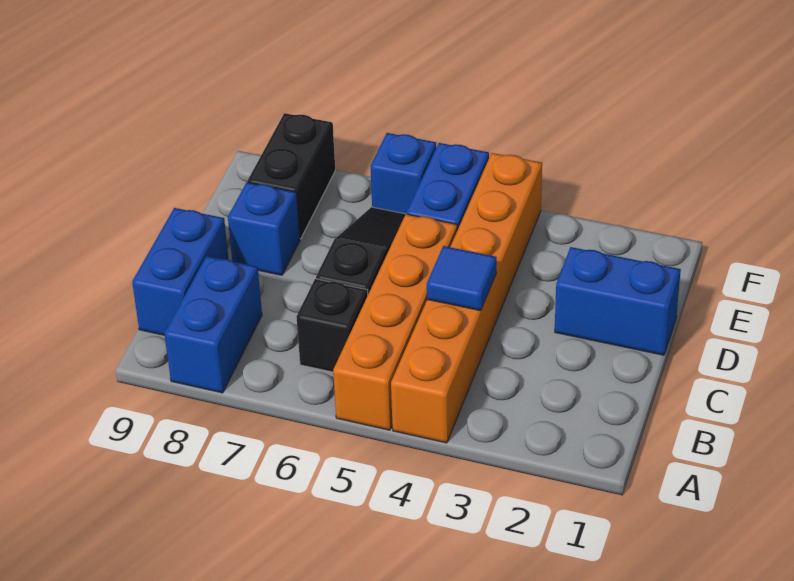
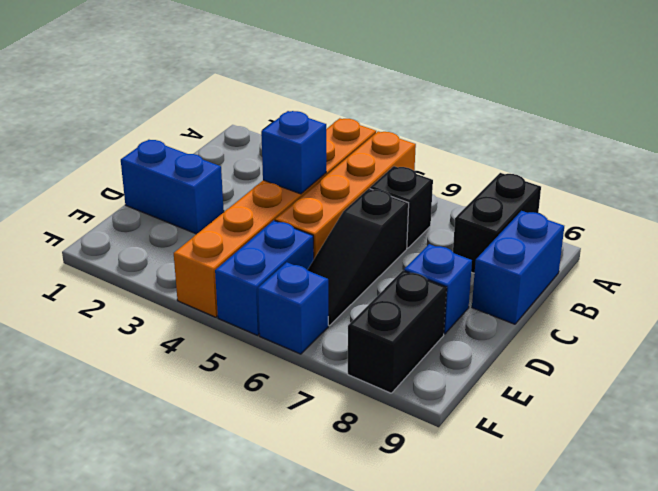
blue 1x2 brick [164,256,262,393] -> black 1x2 brick [453,173,541,273]
blue 1x1 tile [427,246,497,311] -> blue 1x1 brick [261,111,326,194]

